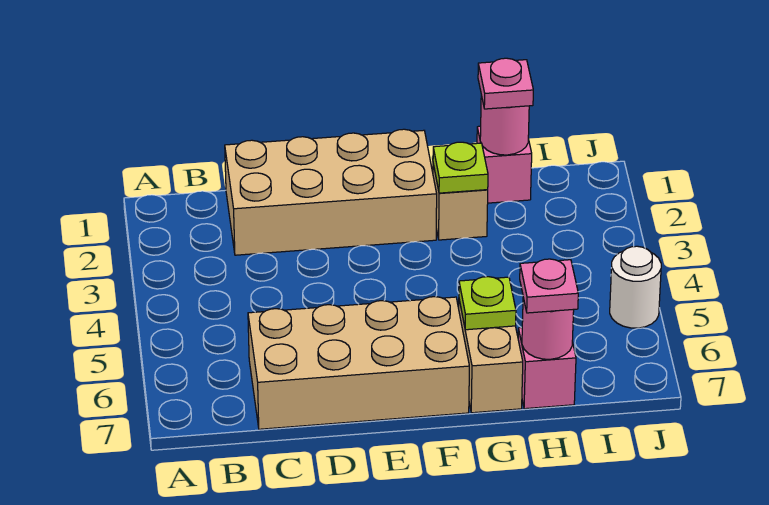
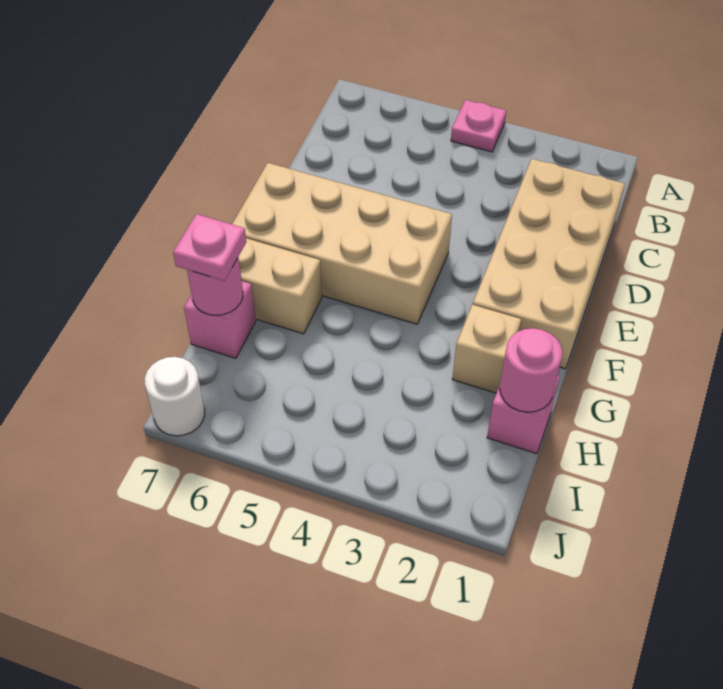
tan 2x4 brick [248,297,469,429] -> tan 2x4 brick turned to [232,163,452,324]
lime 1x1 plate [433,142,488,193] -> none
lime 1x1 plate [459,277,516,330] -> none
pink 1x1 plate [478,58,533,109] -> pink 1x1 plate moved to [451,100,506,152]
white 1x1 round brick [610,246,661,328] -> white 1x1 round brick moved to [145,357,205,436]

